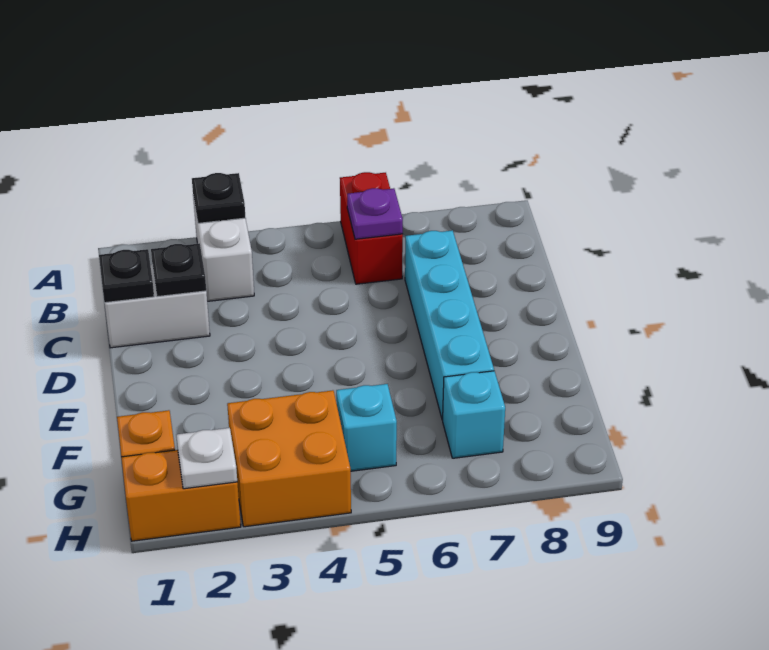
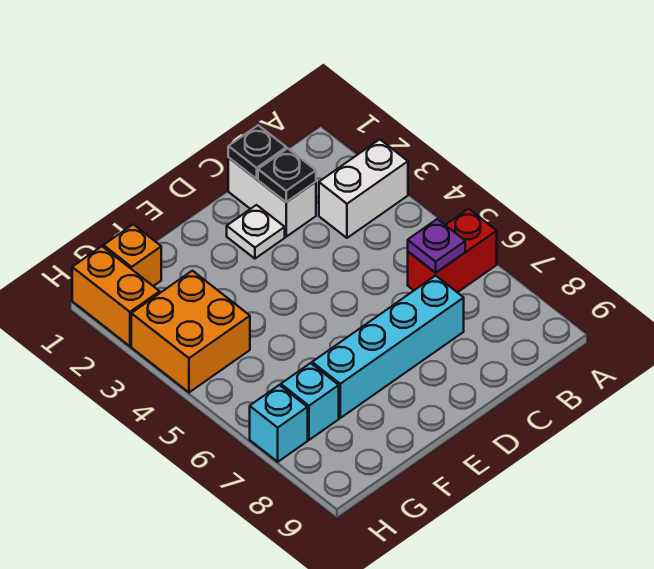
black 1x1 plate [192,173,245,223] -> none
cyan 1x1 brick [336,384,397,471] -> cyan 1x1 brick moved to [250,385,308,462]
white 1x1 plate [176,428,237,489] -> white 1x1 plate moved to [227,205,285,259]

